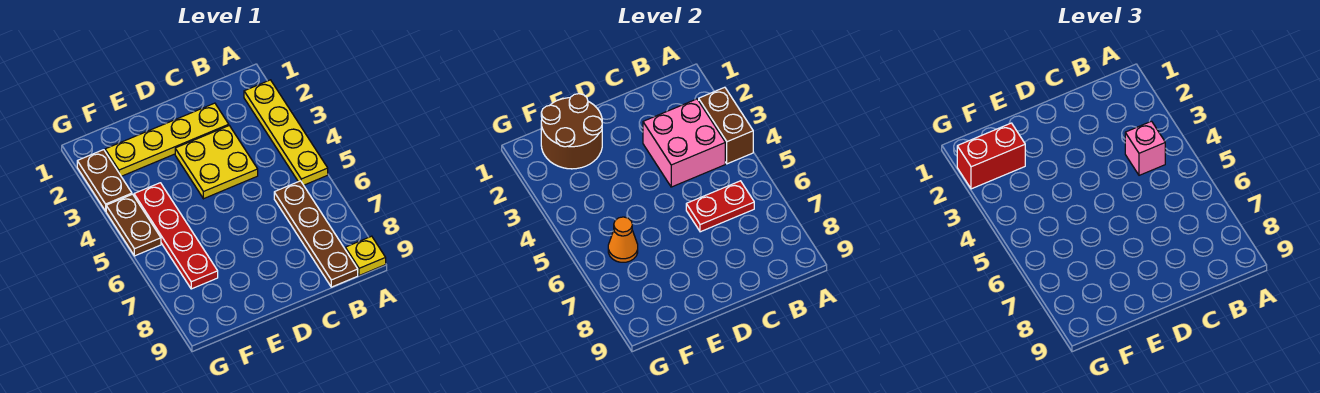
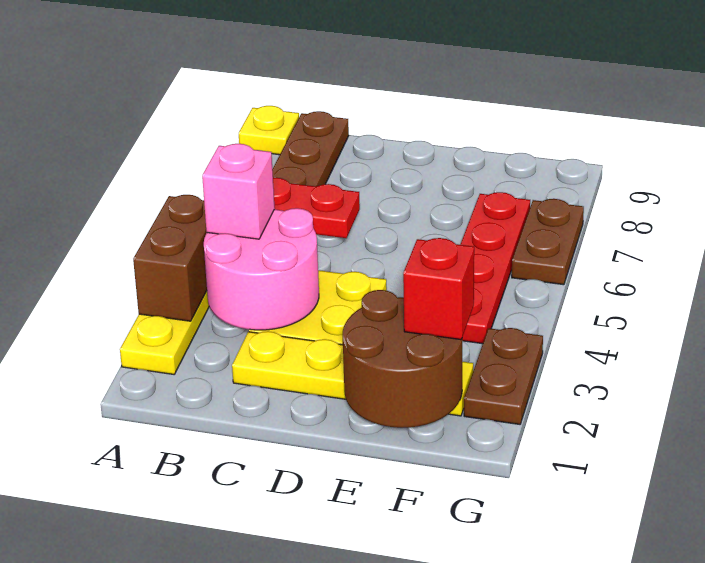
pink 2x2 brick [643,99,725,187] -> pink 2x2 round brick [204,208,319,330]
red 1x2 brick [957,123,1025,189] -> red 1x1 brick [403,238,474,340]
orange 1x1 cone [608,217,638,262] -> none
brown 1x2 plate [106,194,161,256] -> brown 1x2 plate moved to [512,199,584,285]

